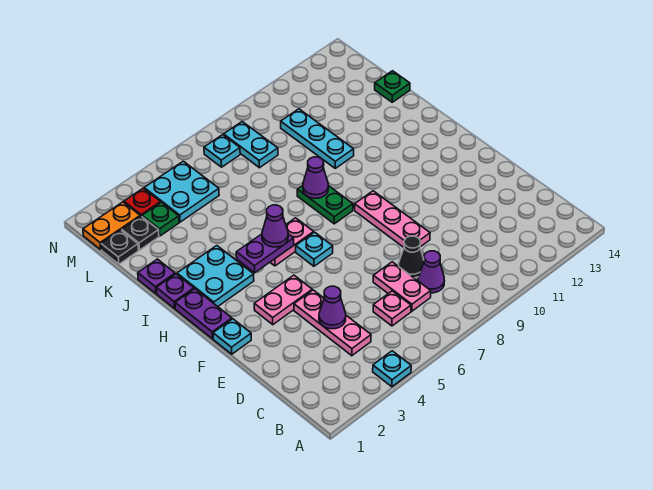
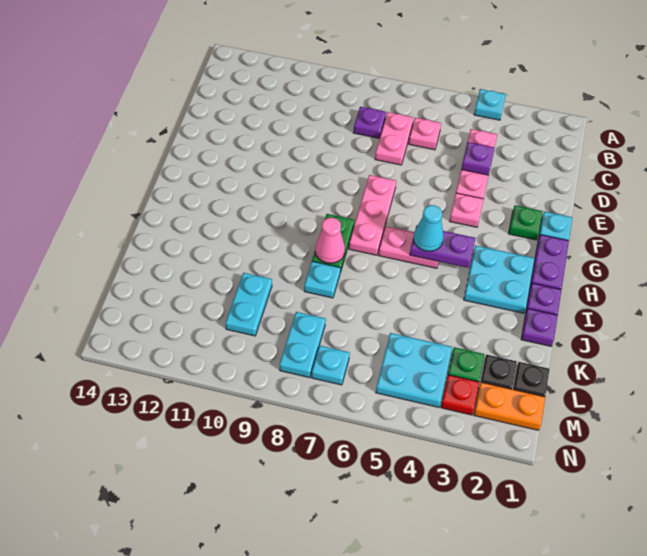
purple 1x1 cone [418,251,444,293] -> purple 1x1 plate [354,107,386,138]
purple 1x1 cone [319,286,346,329] -> purple 1x1 plate [461,142,495,175]
black 1x1 cone [399,236,424,278] -> none
pink 1x3 plate [355,191,430,247] -> pink 1x3 plate moved to [349,175,396,255]
pink 1x2 plate [254,275,312,325] -> pink 1x1 plate [450,193,484,227]
cyan 1x1 plate [296,232,333,266] -> cyan 1x1 plate moved to [304,261,341,298]
purple 1x1 cone [262,205,288,247] -> cyan 1x1 cone [414,205,443,251]
purple 1x1 cone [303,157,328,198] -> pink 1x1 cone [315,218,345,263]
cyan 1x3 plate [281,109,354,168] -> cyan 1x2 plate [226,273,272,336]
green 1x1 plate [375,71,410,102] -> green 1x1 plate moved to [509,205,543,240]

